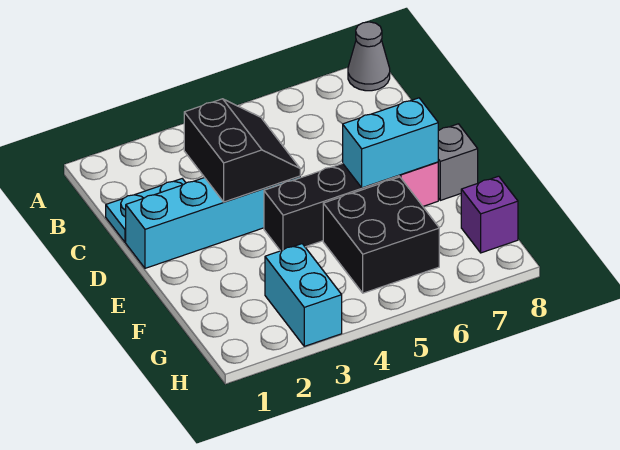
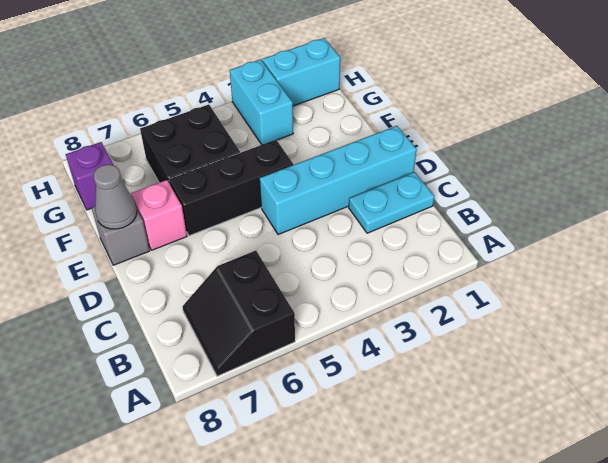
grey 1x1 cone [348,22,390,91] -> grey 1x1 cone moved to [93,164,137,229]
black 2x2 slope [184,99,300,202] -> black 2x2 slope moved to [182,251,295,376]
cyan 1x2 brick [343,98,438,188] -> cyan 1x2 brick moved to [262,38,340,106]

